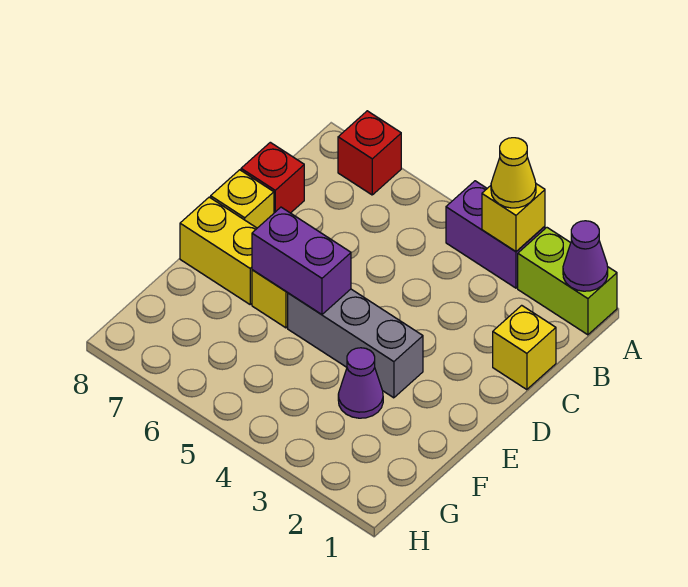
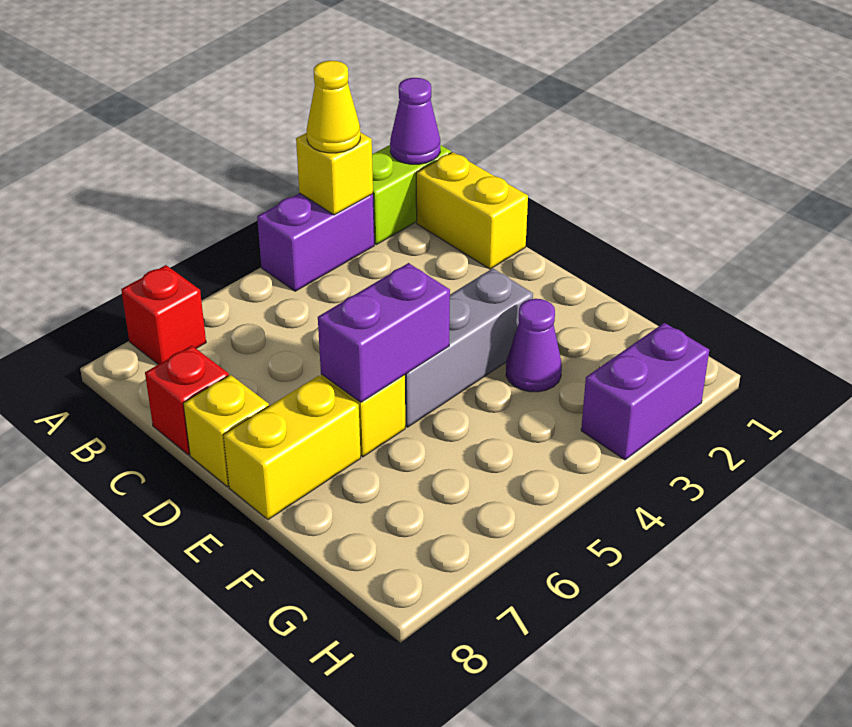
yellow 1x1 brick [493,305,556,390] -> yellow 1x2 brick [416,152,528,269]
none -> purple 1x2 brick [581,323,709,460]

